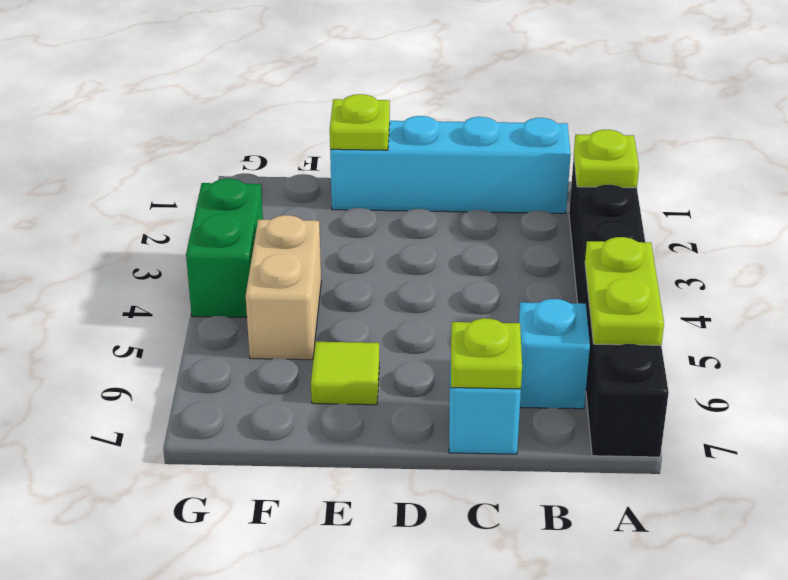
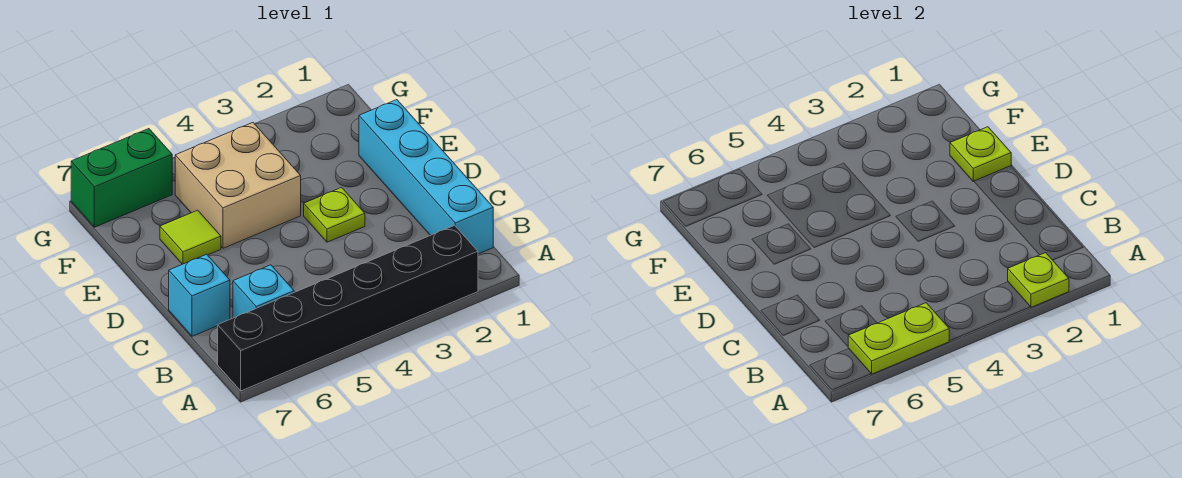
lime 1x1 plate [451,318,522,389] -> lime 1x1 plate moved to [304,188,365,242]
tan 1x2 brick [246,215,321,360] -> tan 2x2 brick [175,123,301,248]
green 1x2 brick [186,179,263,317] -> green 1x2 brick moved to [71,129,172,227]

